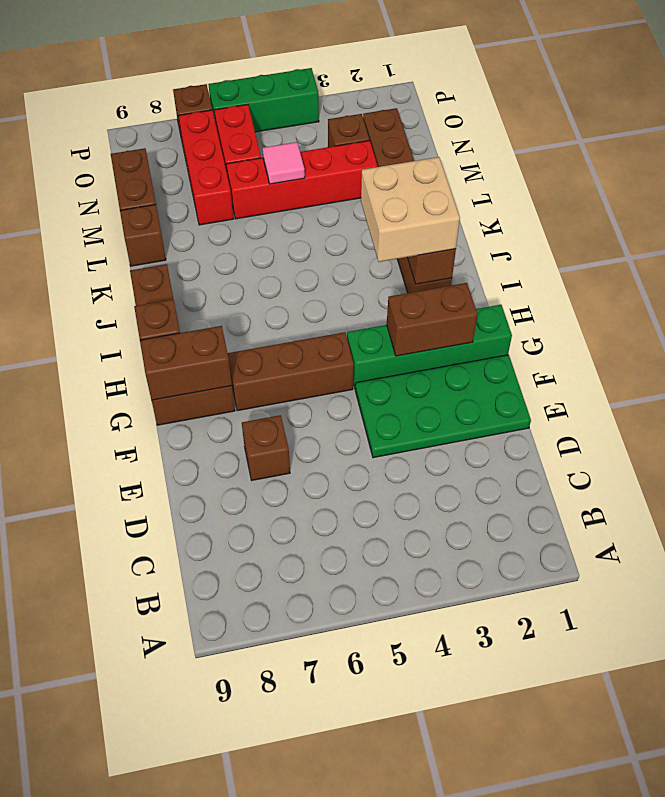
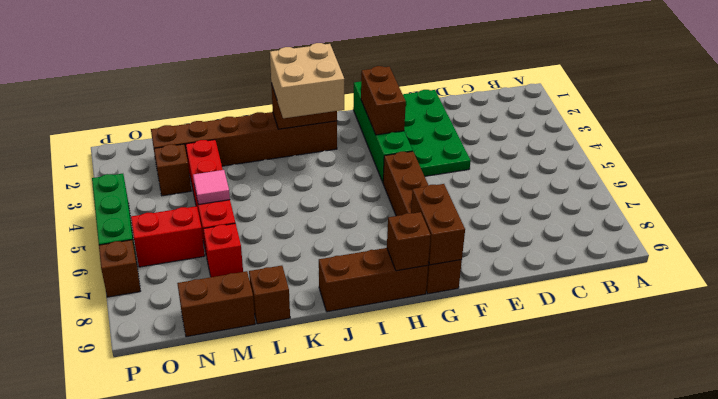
brown 1x1 brick [242,415,290,480] -> none
red 1x3 brick [178,110,233,225] -> red 1x1 brick [203,223,243,277]

